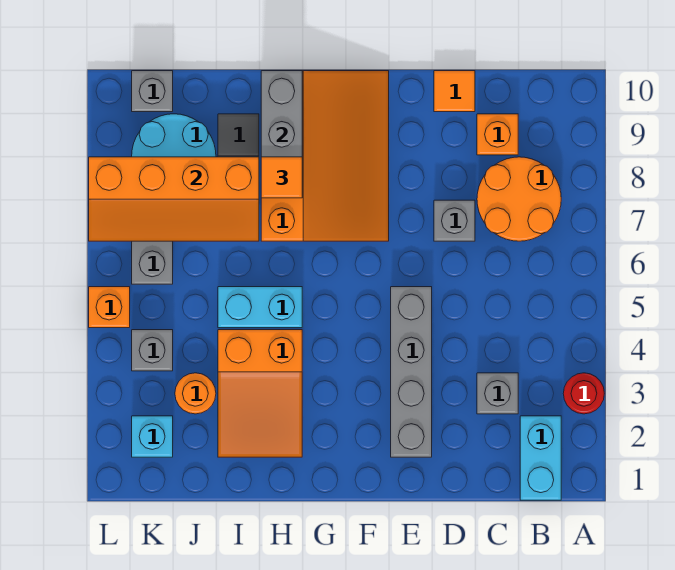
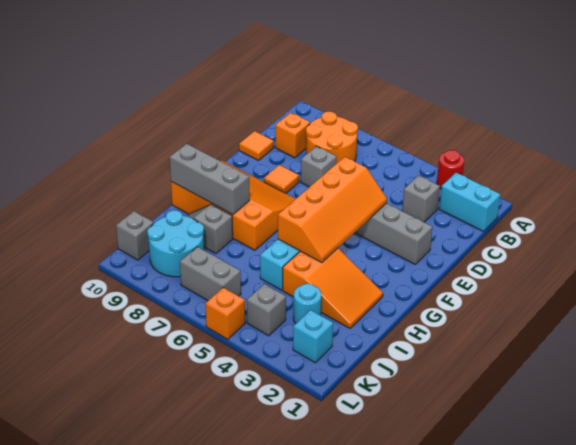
orange 1x1 tile [261,157,302,198] -> orange 1x1 tile moved to [264,165,299,193]
orange 2x4 slope [89,157,259,241] -> orange 2x4 slope moved to [278,157,387,263]
orange 1x1 round brick [175,373,216,414] -> cyan 1x1 round brick [293,284,321,324]

